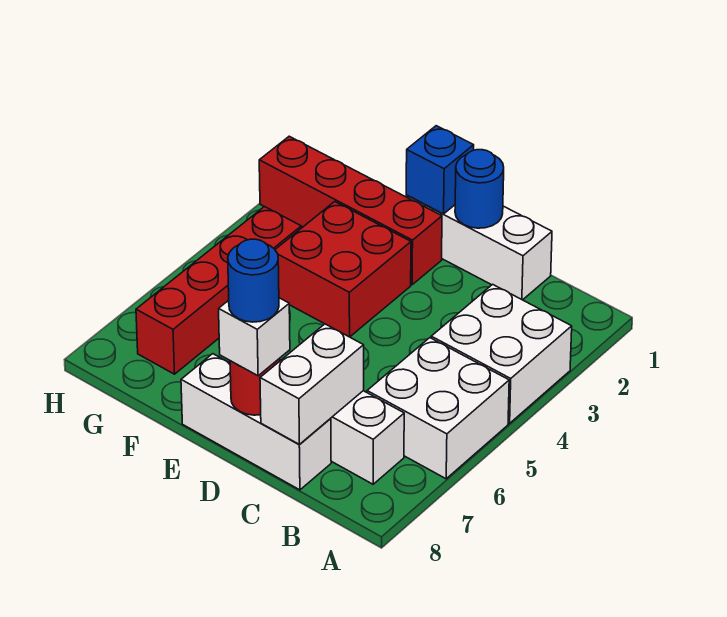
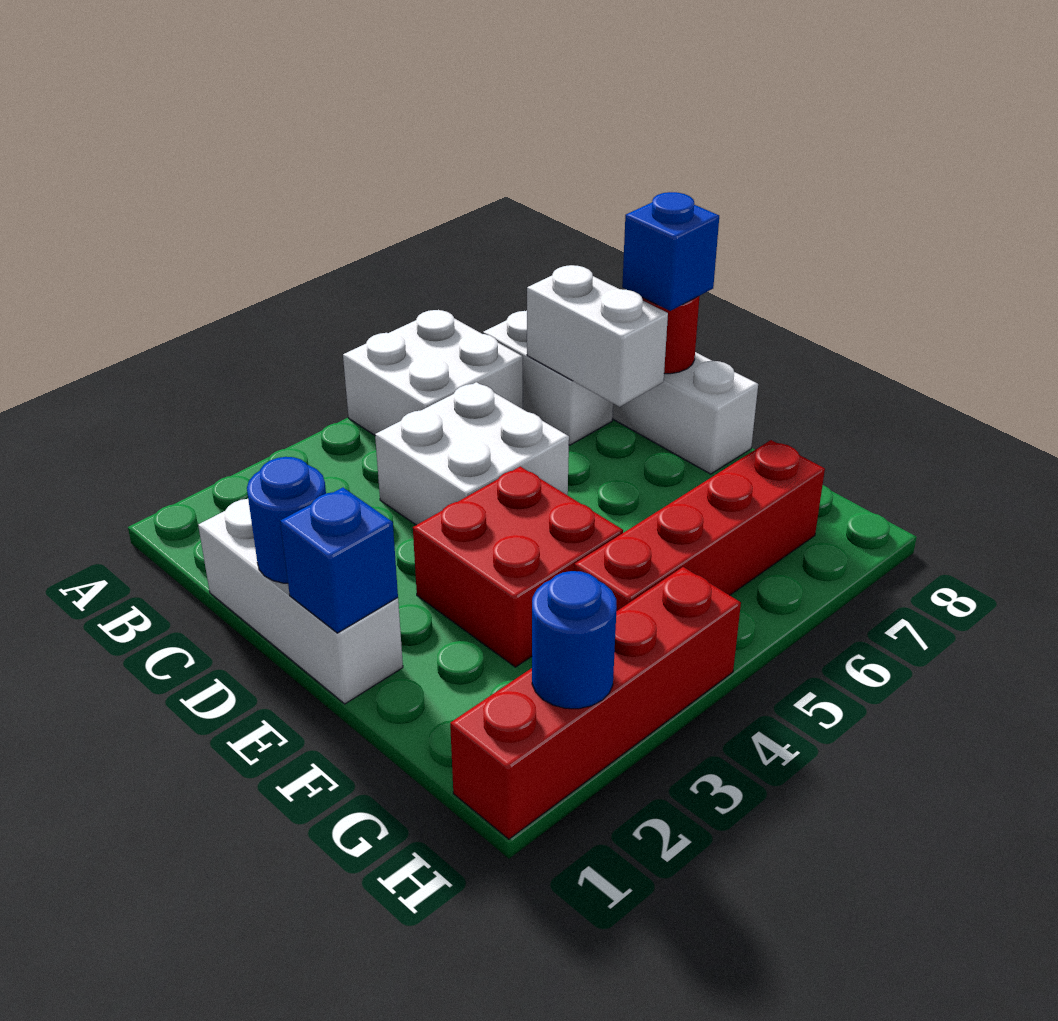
white 2x2 brick [431,284,572,423] -> white 2x2 brick moved to [375,382,569,525]
white 1x2 brick [260,324,364,444] -> white 1x2 brick turned to [527,265,668,407]
white 1x1 brick [219,298,290,376] -> blue 1x1 brick [622,192,719,311]
blue 1x1 round brick [228,239,279,322] -> blue 1x1 round brick moved to [532,571,617,709]
red 1x4 brick [259,136,442,285] -> red 1x4 brick turned to [450,567,741,839]

